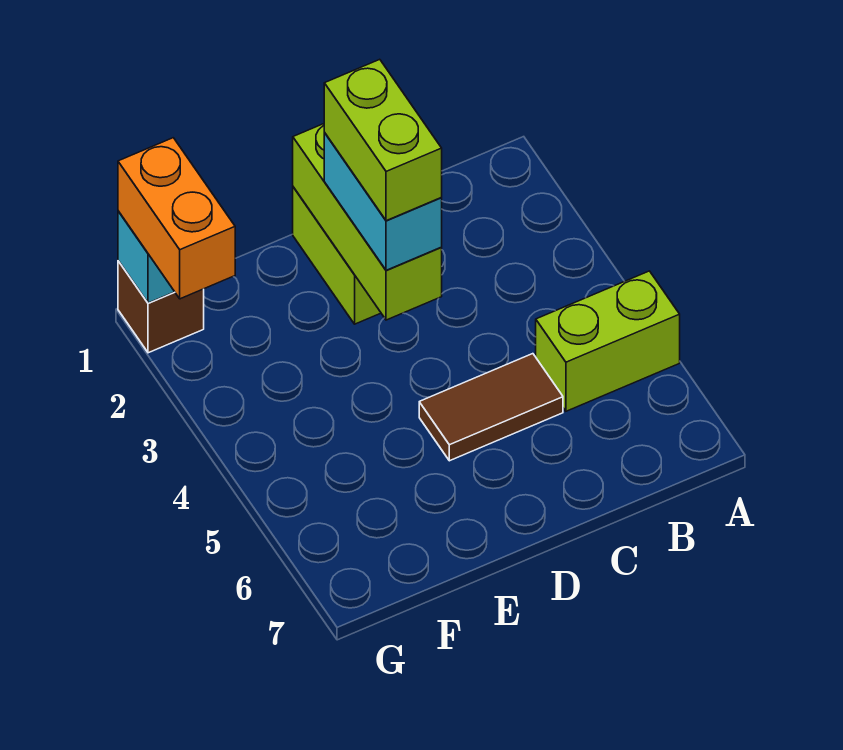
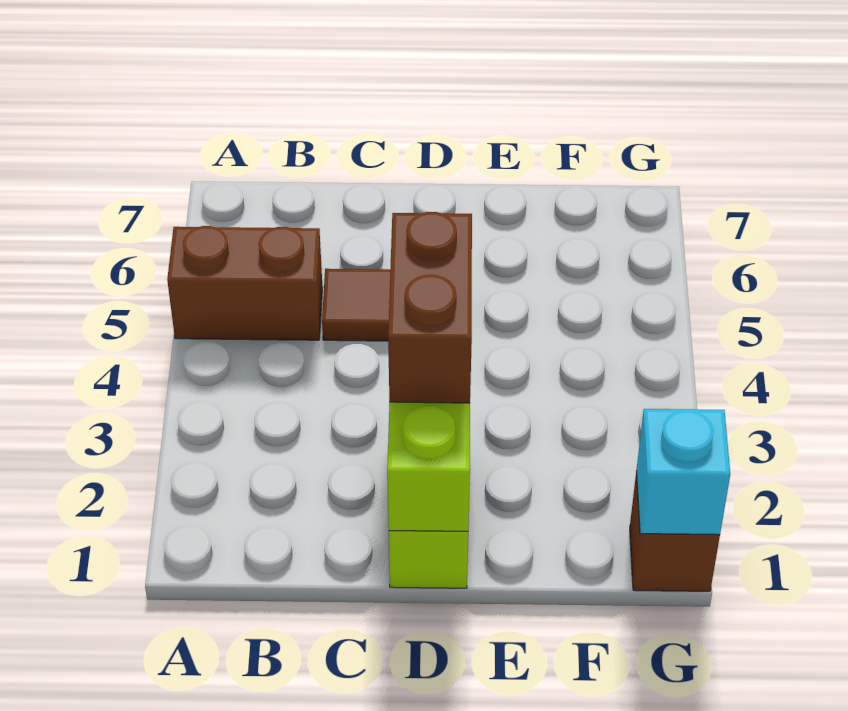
lime 1x2 brick [536,271,680,411] -> brown 1x2 brick [167,226,323,340]
cyan 1x2 brick [324,133,442,270] -> brown 1x2 brick [388,212,472,403]
lime 1x2 brick [324,59,442,221] -> none
orange 1x2 brick [118,138,235,299] -> none

